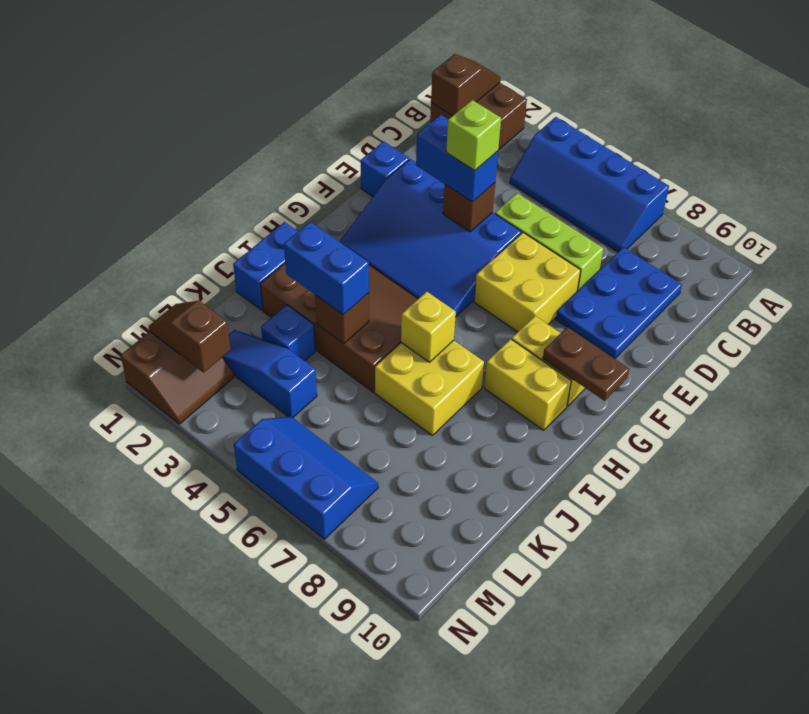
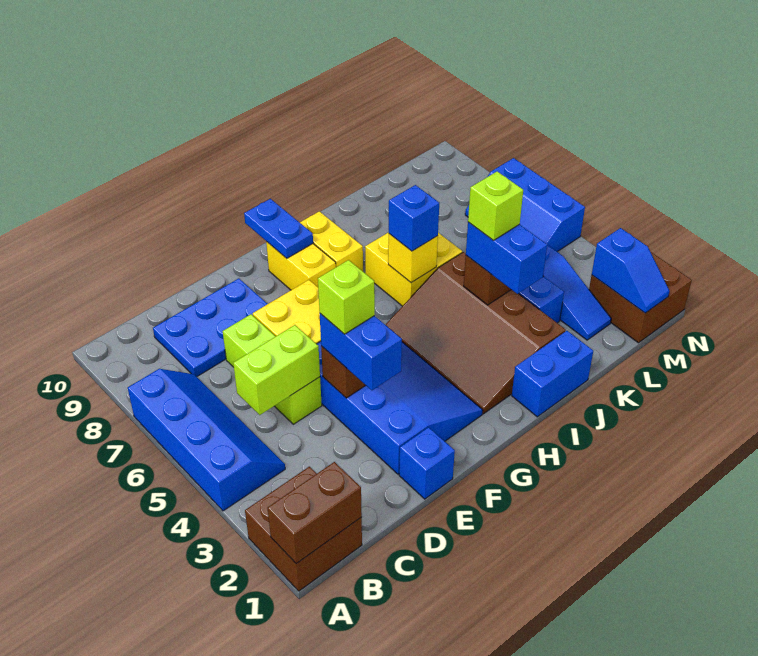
brown 1x2 slope [431,54,500,116] -> brown 1x2 brick [268,462,362,564]
none -> lime 1x2 brick [233,325,320,415]
brown 1x2 plate [543,327,629,401] -> blue 1x2 plate [244,199,313,258]
none -> blue 1x1 brick [389,185,439,251]
none -> lime 1x1 brick [468,172,523,240]
brown 2x2 slope [121,332,234,424] -> brown 2x2 brick [589,252,692,343]
brown 1x2 slope [149,301,231,372] -> blue 1x2 slope [592,228,669,313]

